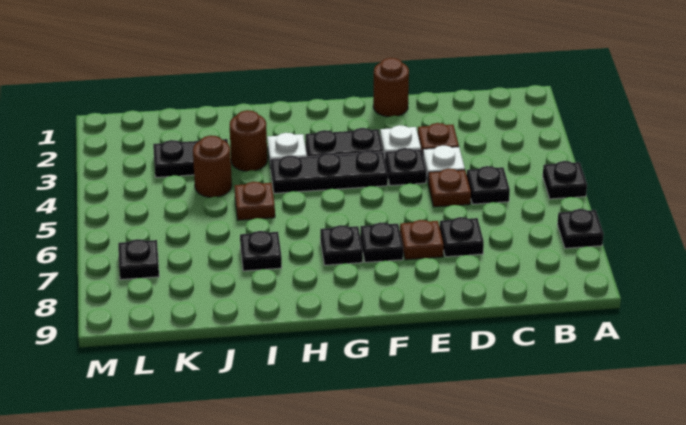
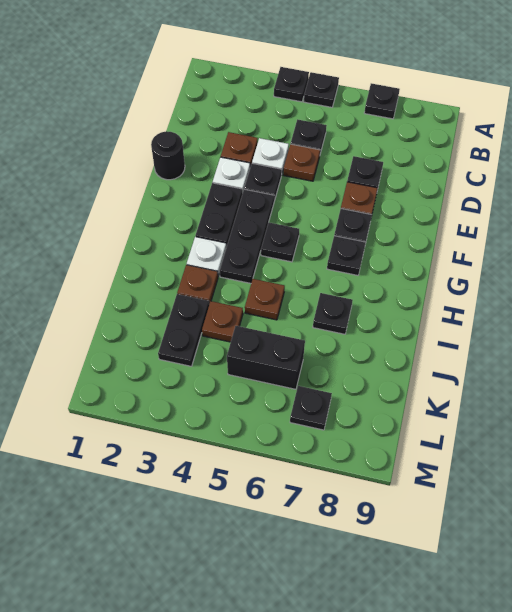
none -> black 1x1 plate [274,67,309,102]
brown 1x1 round brick [373,58,409,117] -> black 1x1 round brick [151,131,185,180]
none -> black 1x1 plate [261,222,299,262]
brown 1x1 round brick [230,110,267,171] -> brown 1x1 plate [177,265,218,304]
brown 1x1 round brick [193,136,232,197] -> brown 1x1 plate [202,301,243,342]
none -> black 1x2 brick [227,326,305,389]

